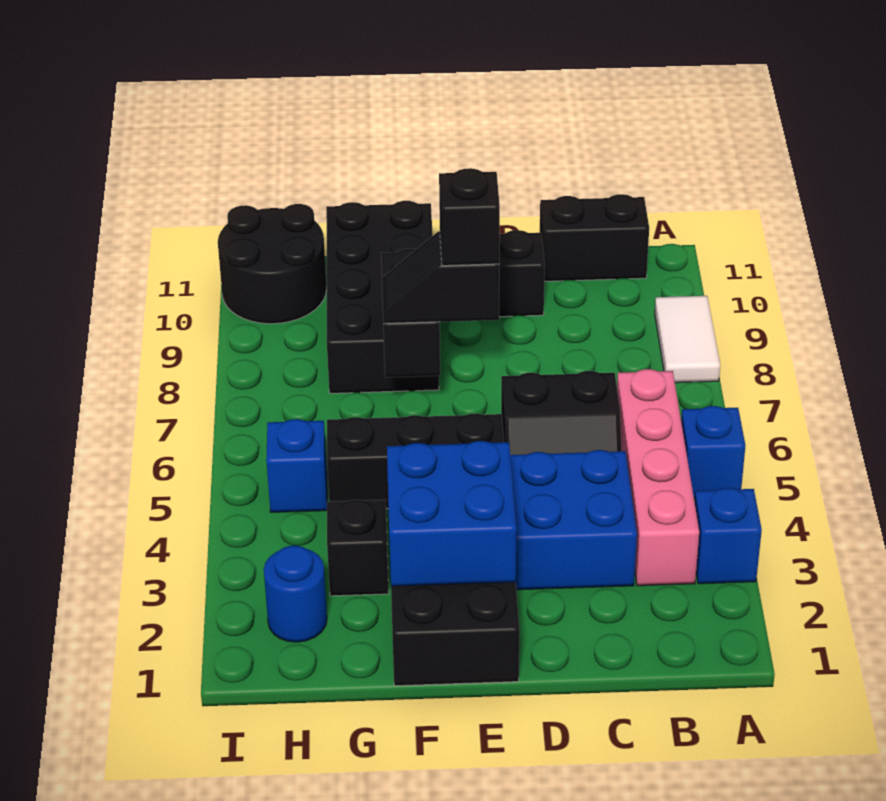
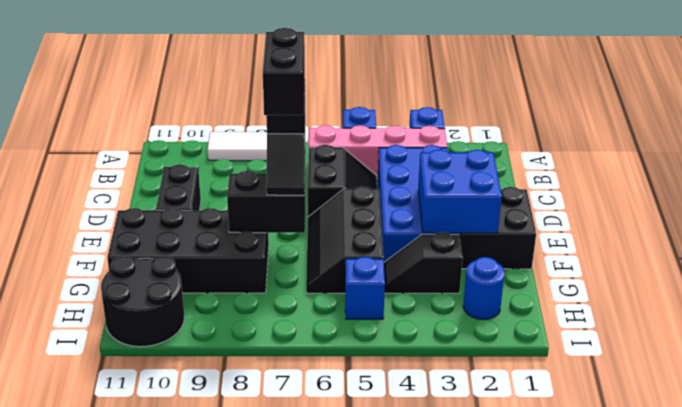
black 1x2 brick [540,194,649,281] -> black 1x2 brick moved to [263,28,305,115]

